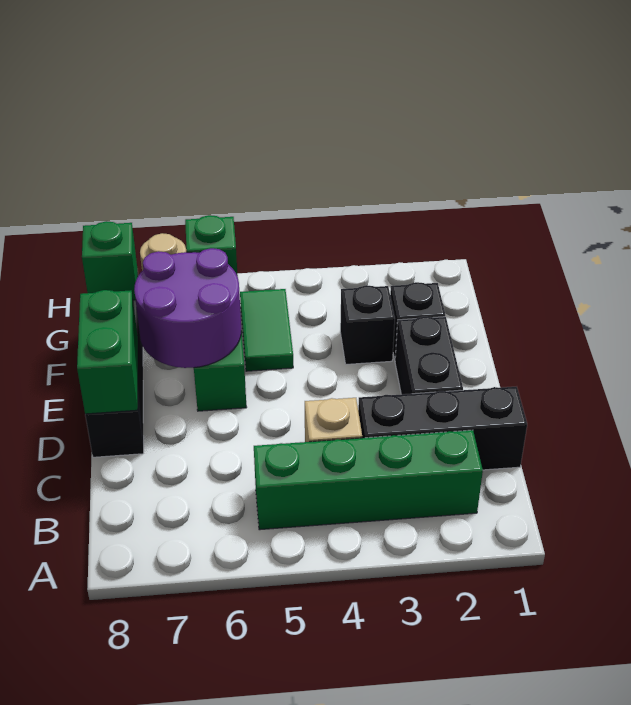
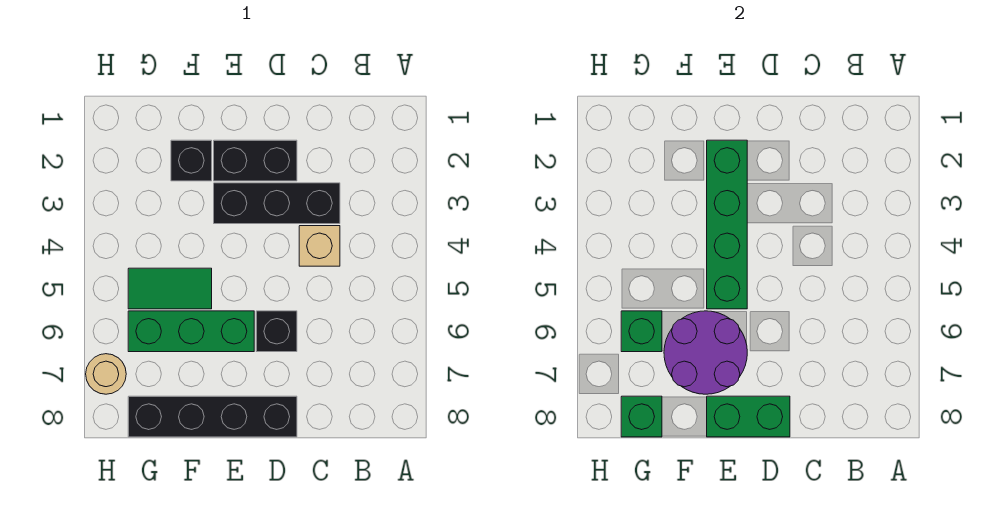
green 1x4 brick [254,430,483,530] -> green 1x4 brick moved to [707,140,747,309]
black 1x3 brick [358,387,527,470] -> black 1x3 brick turned to [214,183,340,224]
black 1x1 brick [340,285,395,364] -> black 1x1 brick moved to [256,311,297,352]

